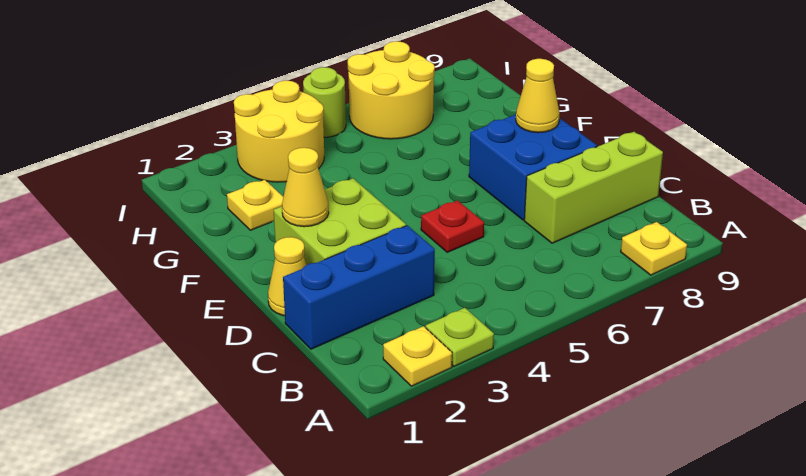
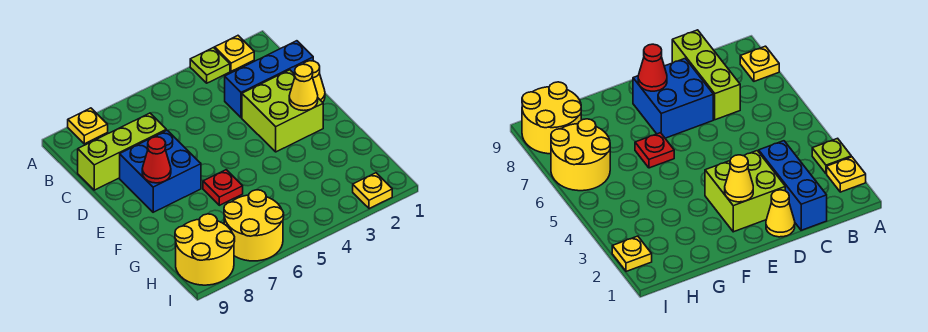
red 1x1 plate [421,201,484,252] -> red 1x1 plate moved to [203,170,243,205]
yellow 1x1 cone [516,59,560,133] -> red 1x1 cone [142,137,171,183]
yellow 1x1 plate [227,180,283,230] -> yellow 1x1 plate moved to [353,173,392,209]
yellow 2x2 round brick [234,81,324,182] -> yellow 2x2 round brick moved to [175,214,235,285]
lime 1x1 round brick [303,67,346,137] -> none

